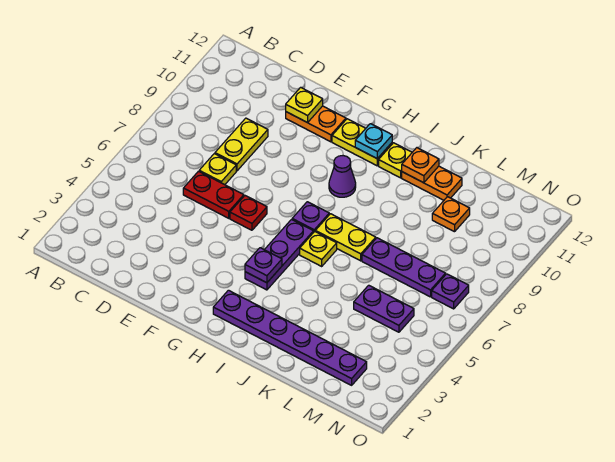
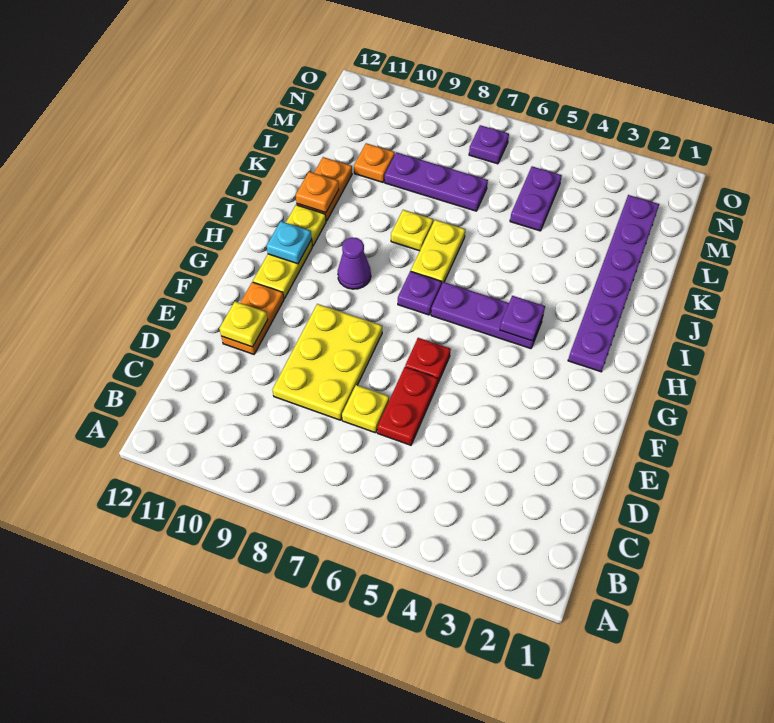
yellow 1x2 plate [215,118,268,171] -> yellow 2x3 plate [272,304,382,420]
yellow 1x1 plate [300,231,337,266] -> yellow 1x1 plate moved to [391,210,433,251]
purple 1x3 plate [362,238,446,297] -> purple 1x3 plate turned to [385,152,488,211]

